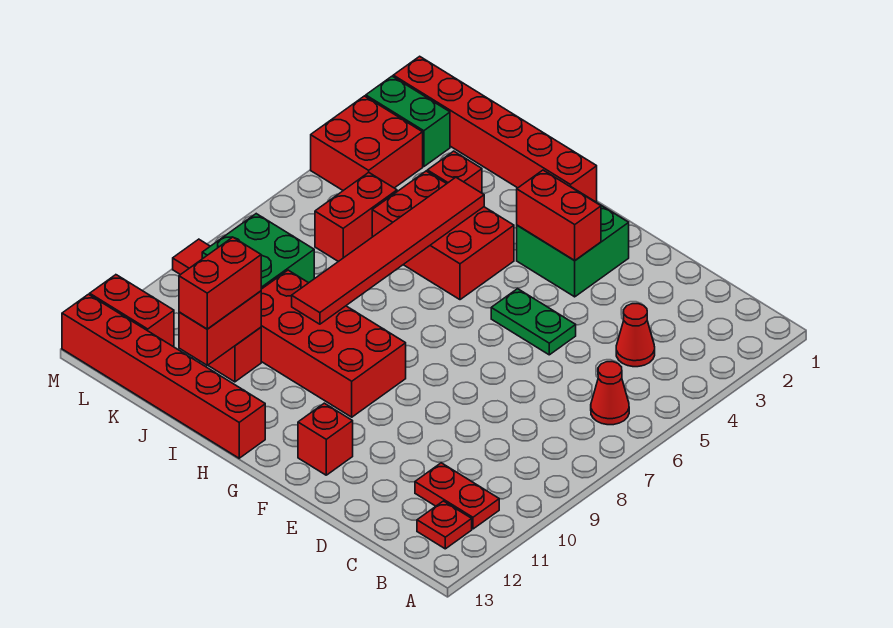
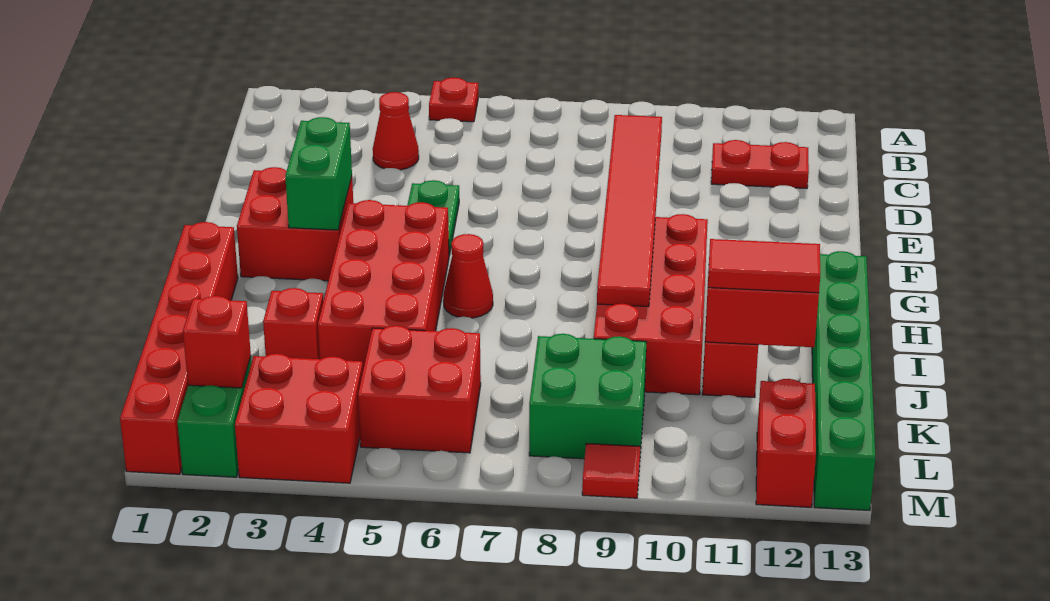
red 1x1 cone [591,362,629,425] -> red 1x1 cone moved to [443,234,493,318]
red 1x2 plate [415,463,499,529] -> red 1x2 plate turned to [711,140,809,188]
red 1x1 plate [417,501,472,549] -> red 1x1 plate moved to [429,78,478,122]
green 2x2 brick [517,187,629,297] -> red 2x2 brick [237,167,353,281]
red 1x2 brick [517,170,601,261] -> green 1x2 brick [285,117,352,230]
red 1x1 brick [298,403,353,475] -> red 1x1 brick moved to [183,296,251,388]
red 2x3 brick [372,171,514,300] -> red 2x4 brick [318,200,449,369]
red 1x6 brick [62,294,265,458] -> green 1x6 brick [812,251,875,510]
red 1x6 tile [292,177,484,324] -> red 1x6 tile turned to [597,115,662,307]
red 1x2 brick [179,237,261,329] -> red 1x2 tile [708,239,820,293]
red 1x2 brick [315,173,397,262] -> red 2x2 brick [358,326,481,453]

